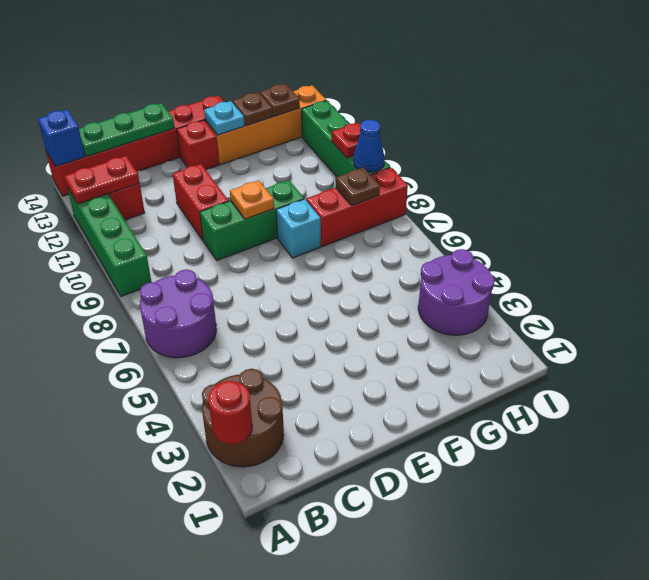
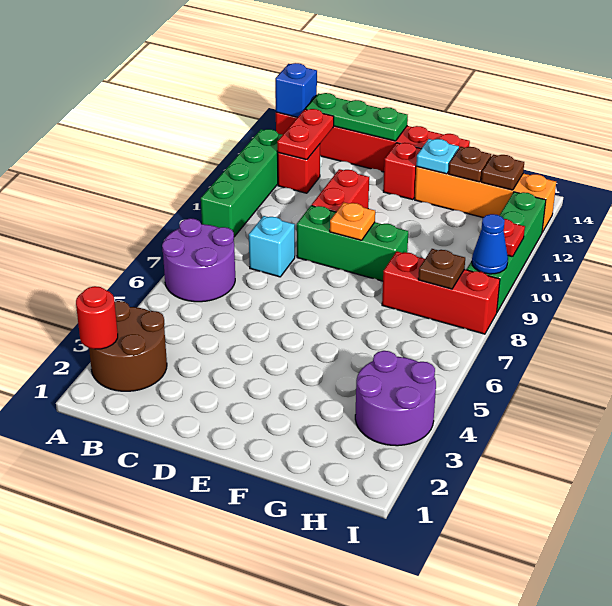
red 1x2 plate [65,156,140,204] -> red 1x2 plate turned to [277,109,334,160]
cyan 1x1 brick [276,199,321,258] -> cyan 1x1 brick moved to [249,216,295,277]

